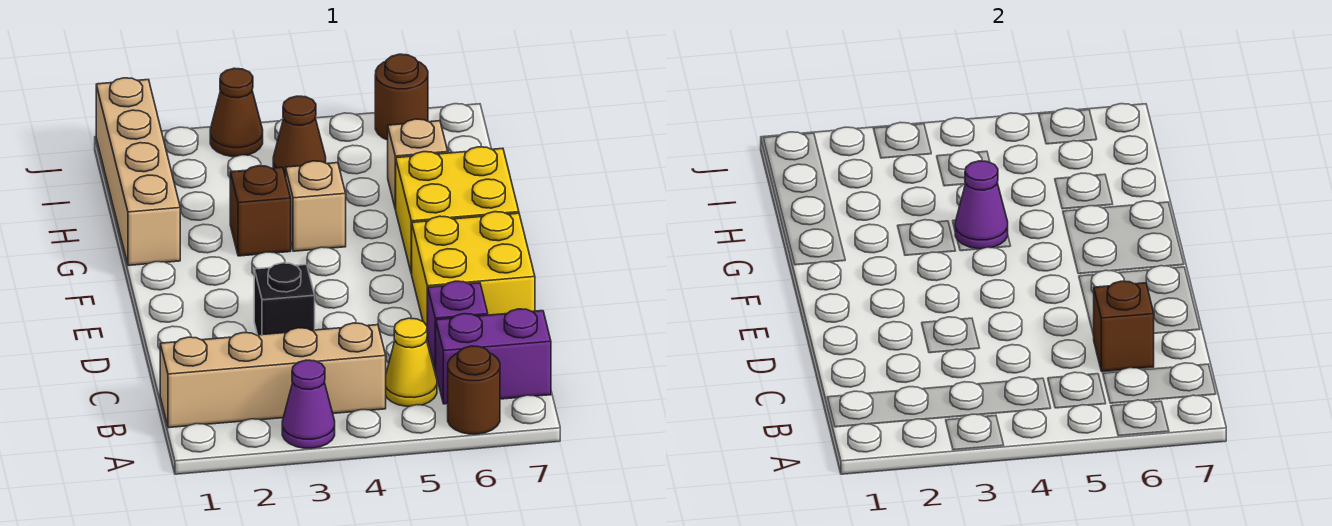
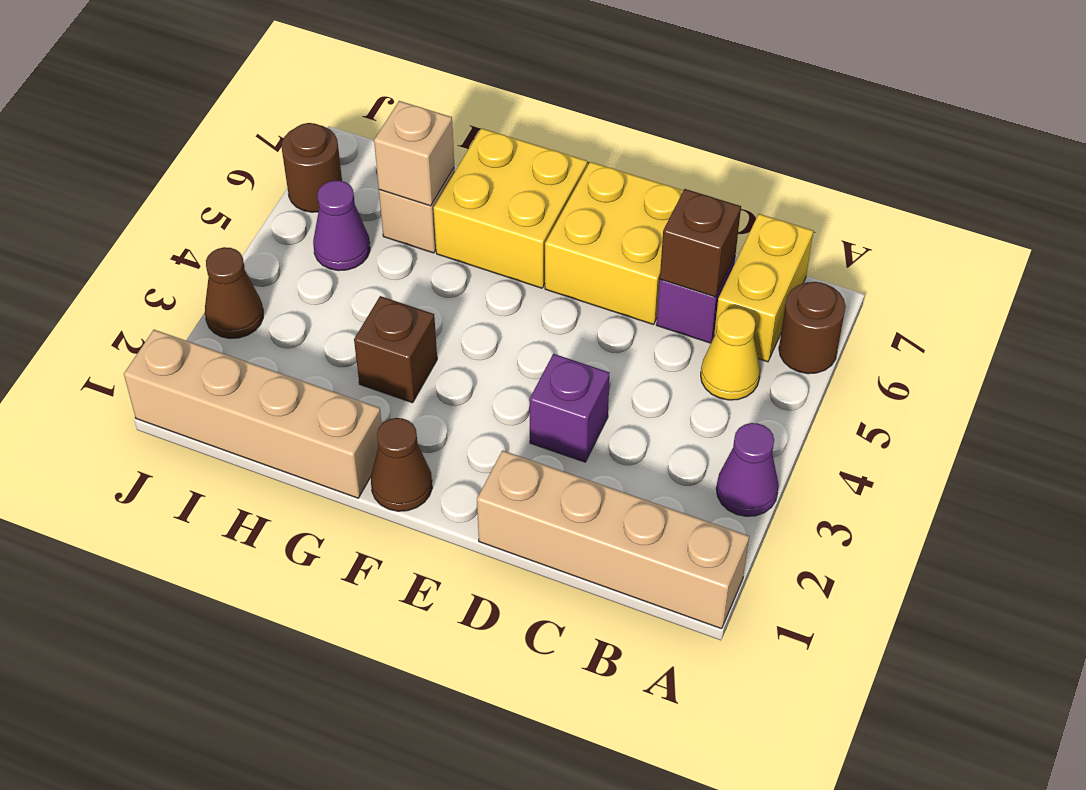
tan 1x4 brick [160,323,386,428] -> tan 1x4 brick turned to [477,451,749,629]
purple 1x2 brick [436,309,551,404] -> yellow 1x2 brick [714,214,813,362]
black 1x1 brick [254,263,315,335] -> purple 1x1 brick [529,354,610,462]
tan 1x1 brick [286,161,346,251] -> tan 1x1 brick moved to [374,101,454,206]
purple 1x1 cone [955,161,1008,249] -> purple 1x1 cone moved to [313,180,370,271]
brown 1x1 cone [273,96,326,178] -> brown 1x1 cone moved to [371,418,432,511]

